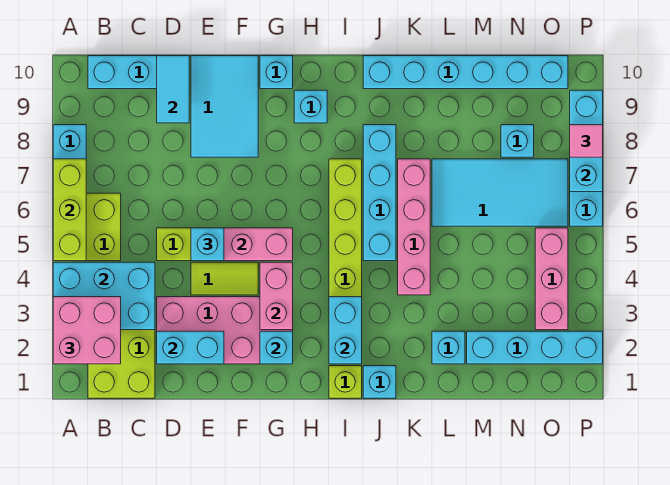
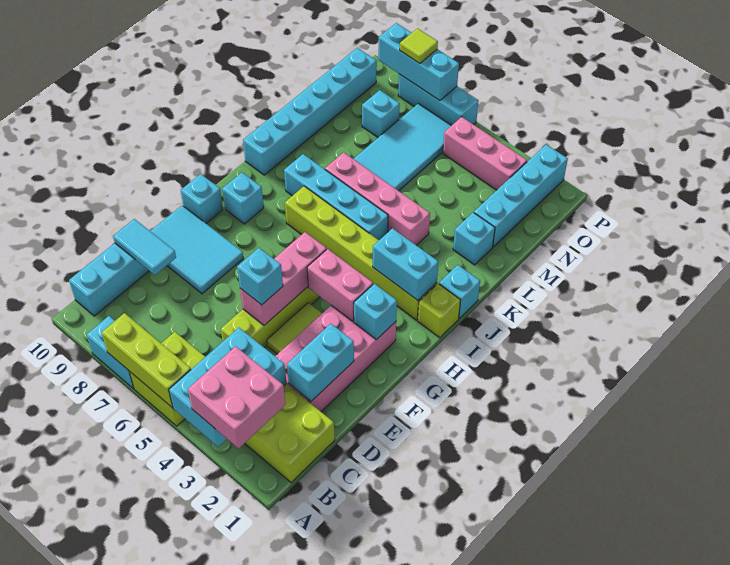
pink 1x1 tile [570,125,603,157] -> lime 1x1 tile [400,28,438,63]

